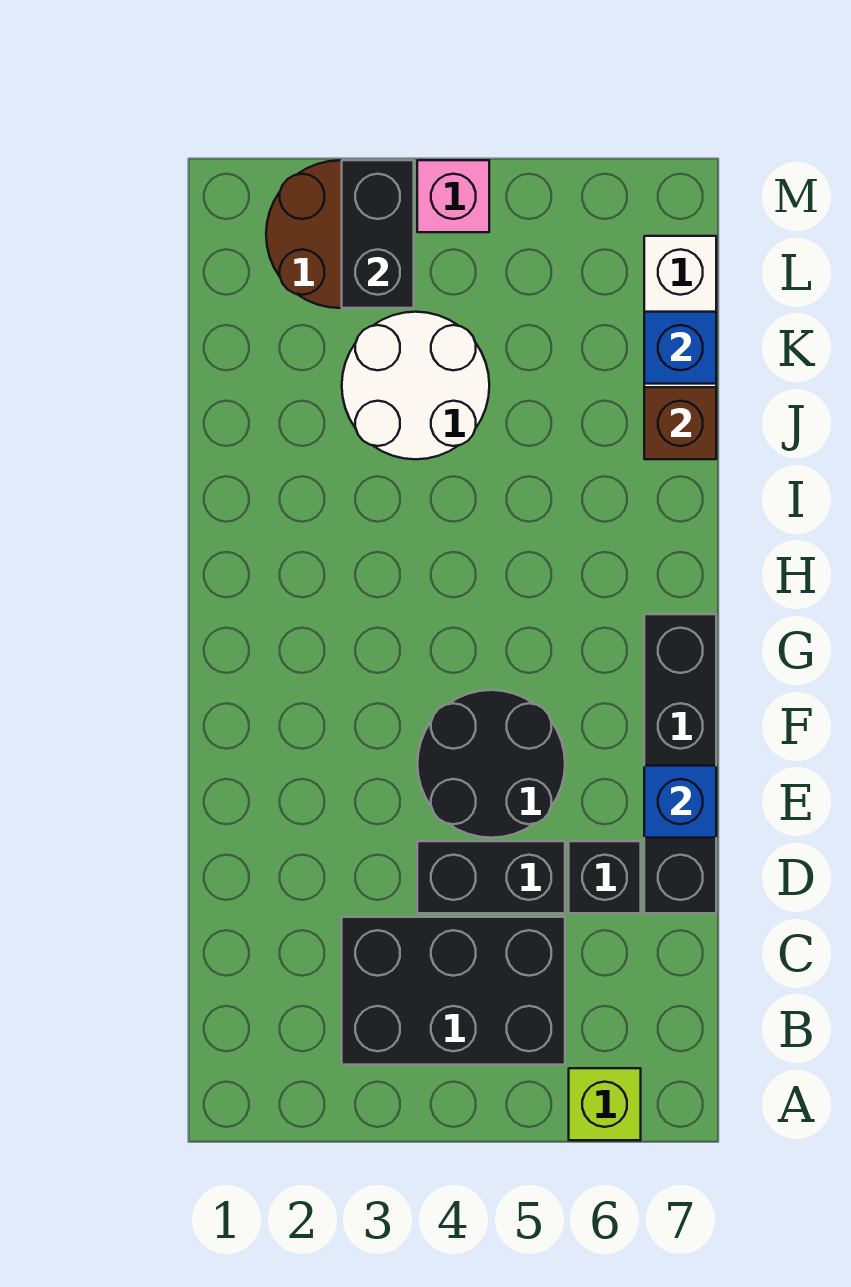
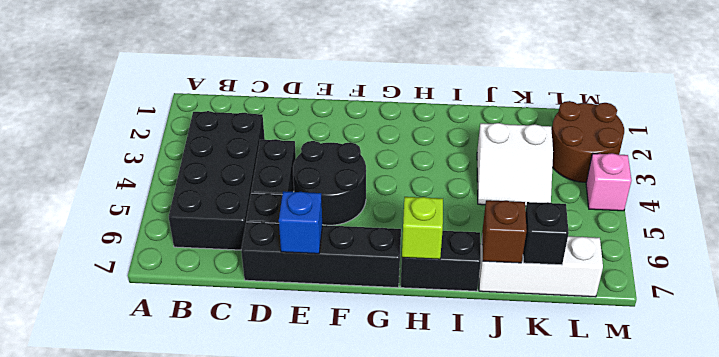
lime 1x1 brick [569,1068,641,1140] -> lime 1x1 brick moved to [402,197,443,259]
black 2x3 brick [342,917,565,1065] -> black 2x4 brick [169,111,265,250]
white 2x2 round brick [342,312,489,459] -> white 2x2 slope [477,123,553,206]
blue 1x1 brick [644,312,716,384] -> black 1x1 brick [523,202,569,265]
black 1x2 brick [342,160,414,308] -> black 1x2 brick moved to [401,231,481,291]

